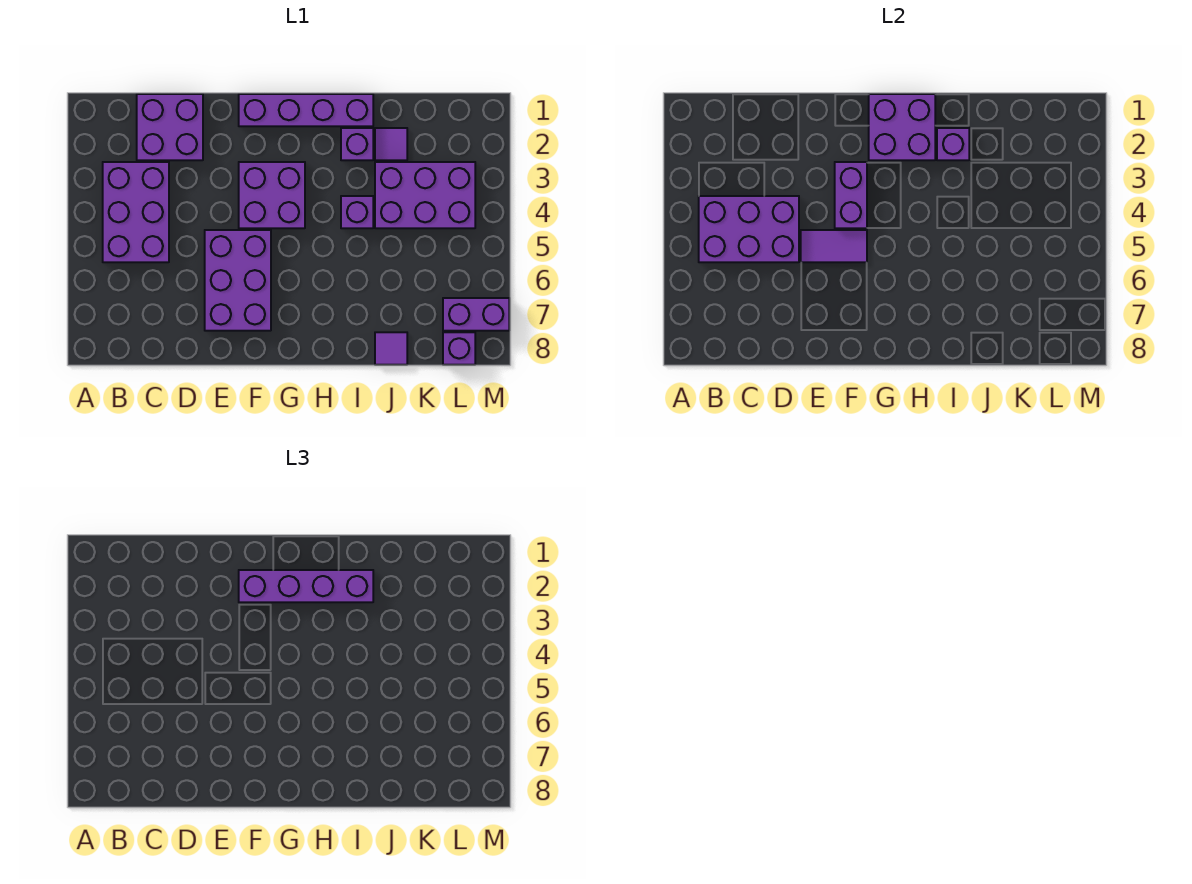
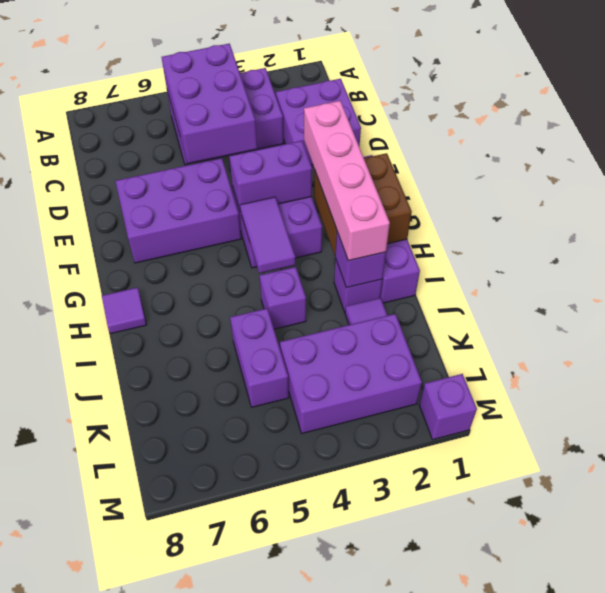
purple 1x2 tile [801,230,867,262] -> purple 1x2 tile moved to [240,197,295,273]
purple 1x4 brick [239,570,373,602] -> pink 1x4 brick [304,101,390,261]
purple 2x2 brick [869,94,935,160] -> brown 2x2 brick [314,153,412,256]
purple 2x3 brick [375,162,475,228] -> purple 2x3 brick turned to [280,314,422,433]
purple 1x1 tile [375,332,407,365] -> purple 1x1 tile moved to [102,287,146,334]
purple 1x2 brick [443,298,509,331] -> purple 1x2 brick moved to [230,308,289,407]
purple 1x1 brick [443,332,475,365] -> purple 1x1 brick moved to [419,374,477,439]

